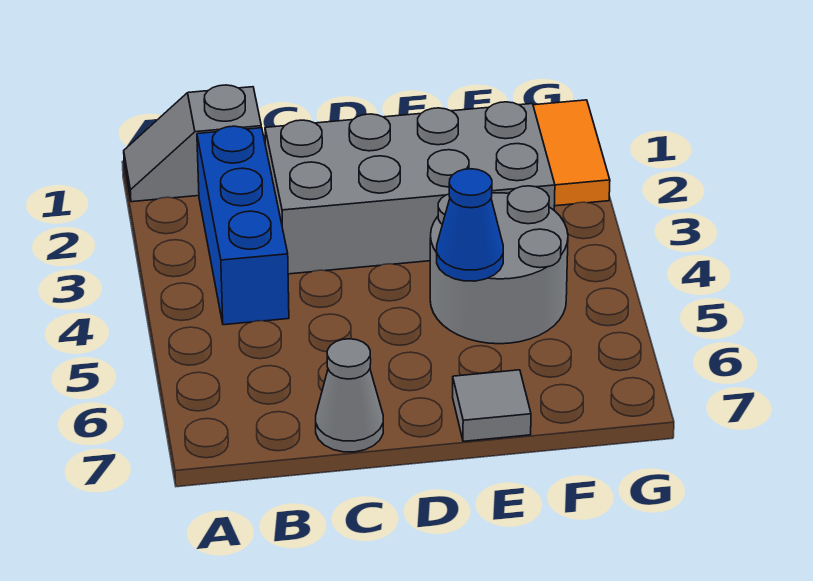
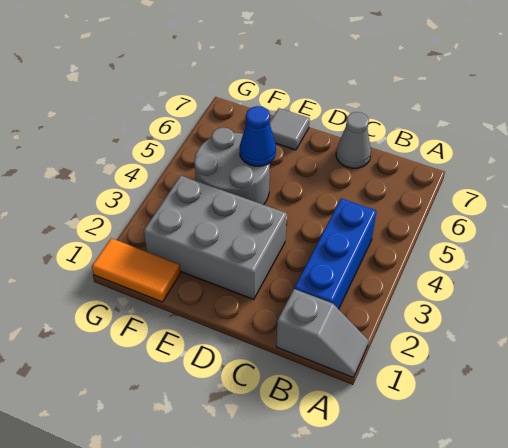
grey 2x4 brick [265,102,555,274] -> grey 2x3 brick [144,176,287,299]
orange 1x2 tile [533,100,610,206] -> orange 1x2 tile turned to [92,238,180,302]

